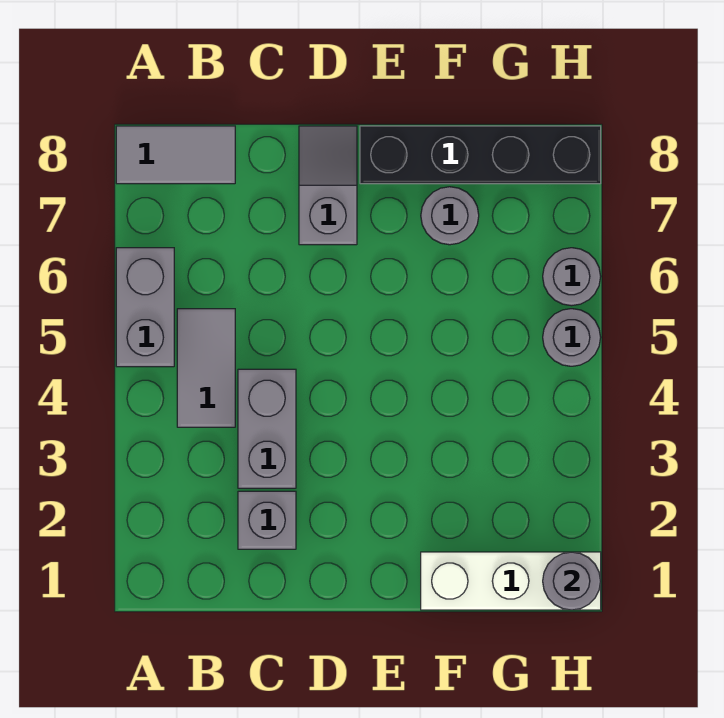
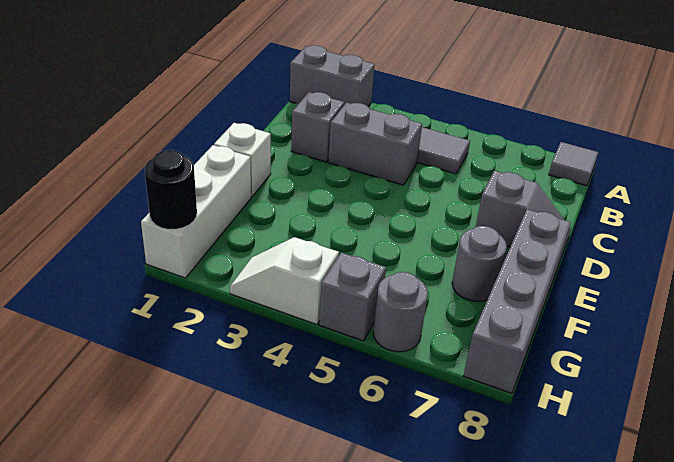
grey 1x2 brick [116,248,174,367] -> grey 1x2 brick moved to [290,45,375,107]
grey 1x2 tile [116,126,235,184] -> grey 1x1 tile [549,142,599,186]
none -> white 1x1 brick [214,123,271,197]
black 1x4 brick [360,126,601,184] -> grey 1x4 brick [464,209,571,393]
grey 1x1 round brick [543,552,601,610] -> black 1x1 round brick [145,150,197,229]
none -> white 1x2 slope [230,237,339,325]
grey 1x1 round brick [543,309,601,366] -> grey 1x1 brick [319,253,386,341]

